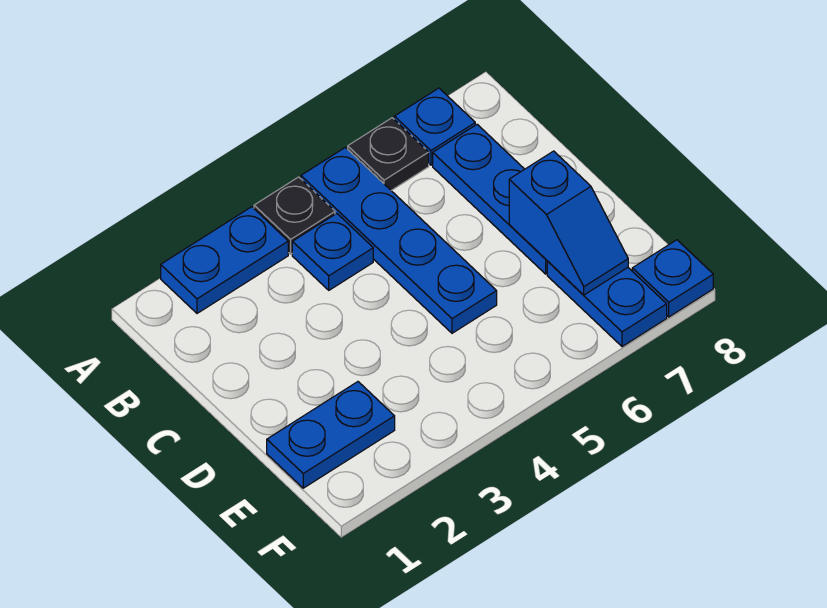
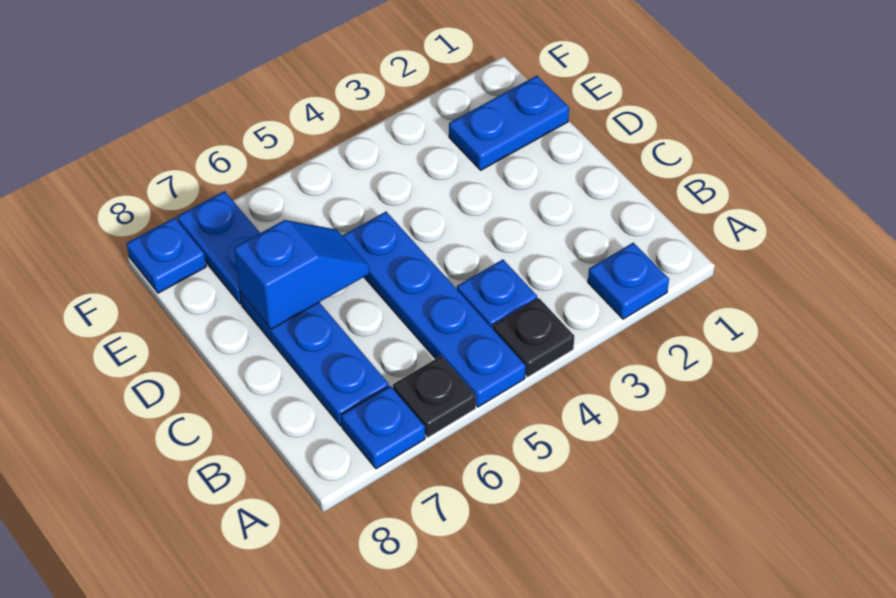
blue 1x2 plate [161,207,288,313] -> blue 1x1 plate [588,243,669,319]
blue 1x2 slope [509,151,628,295] -> blue 1x2 slope turned to [234,220,369,329]

